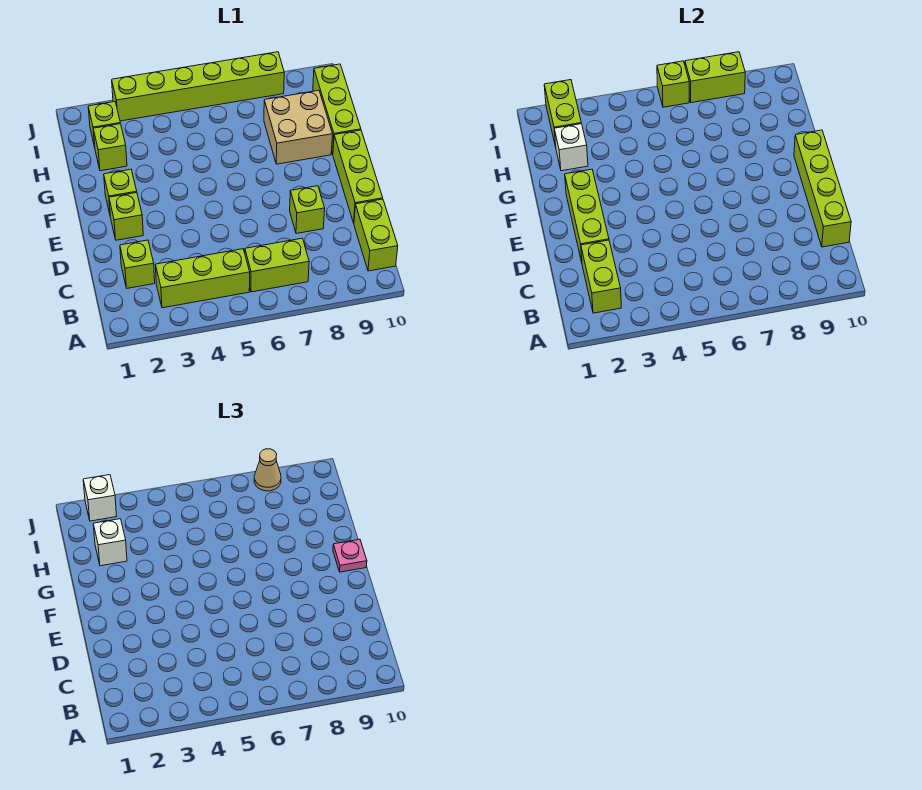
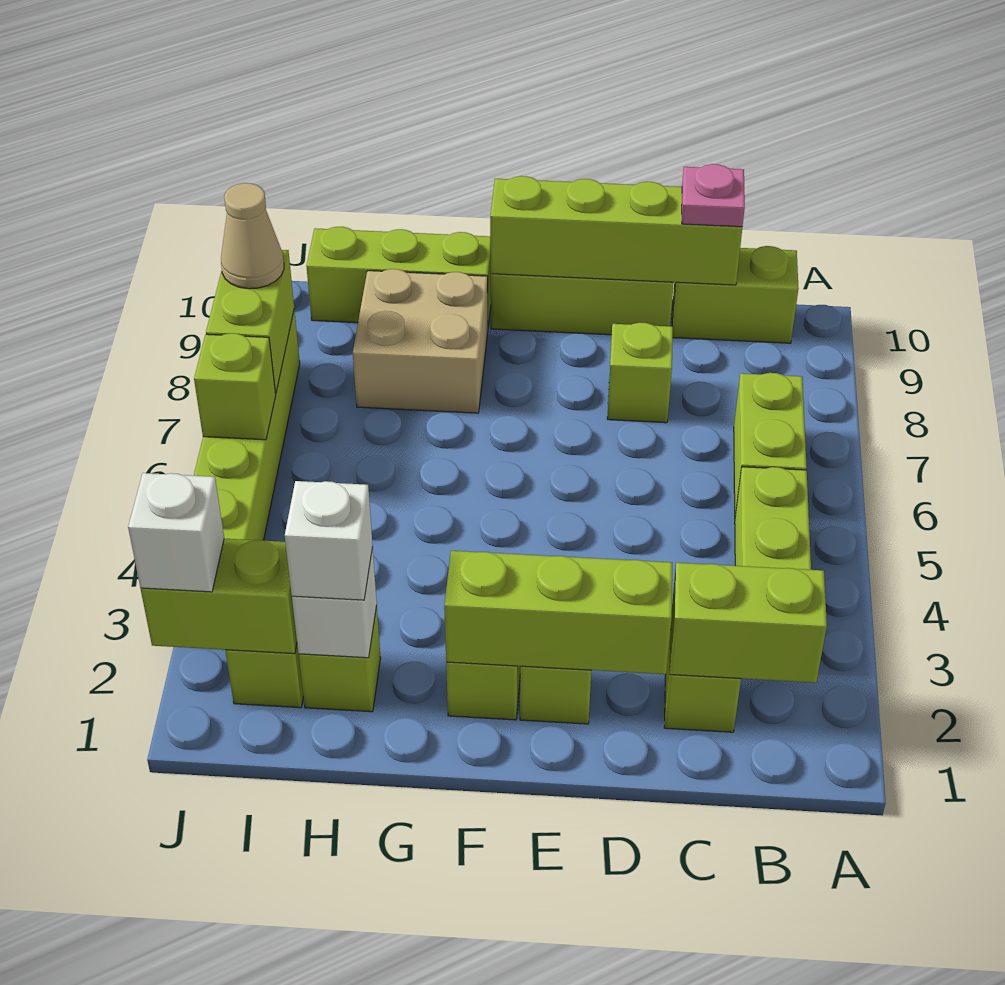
pink 1x1 plate [333,539,367,572] -> pink 1x1 plate moved to [682,164,745,227]

